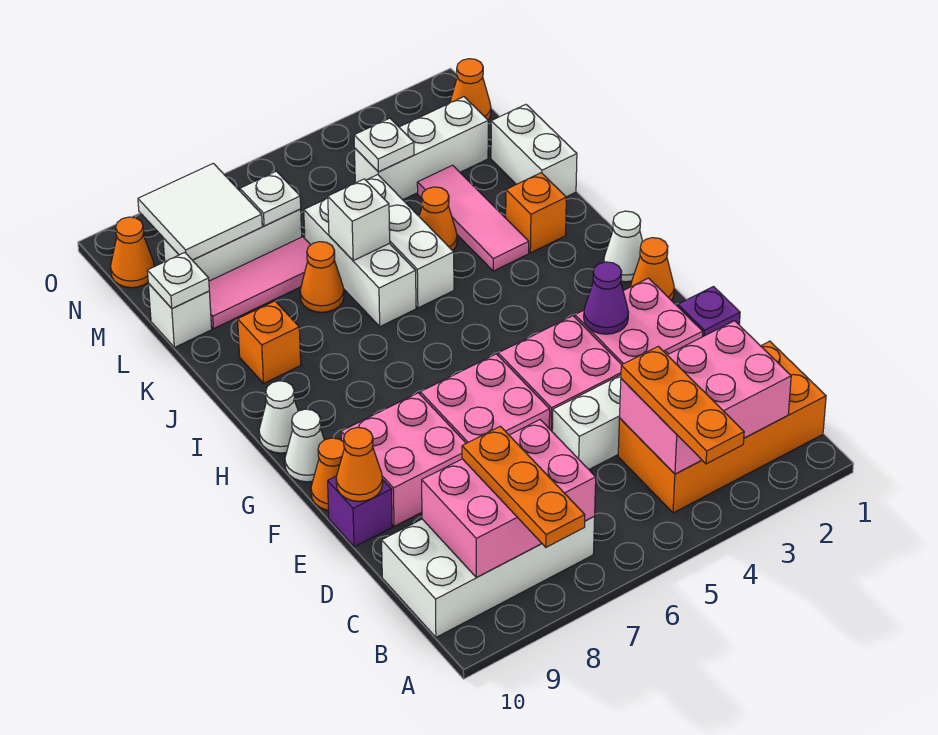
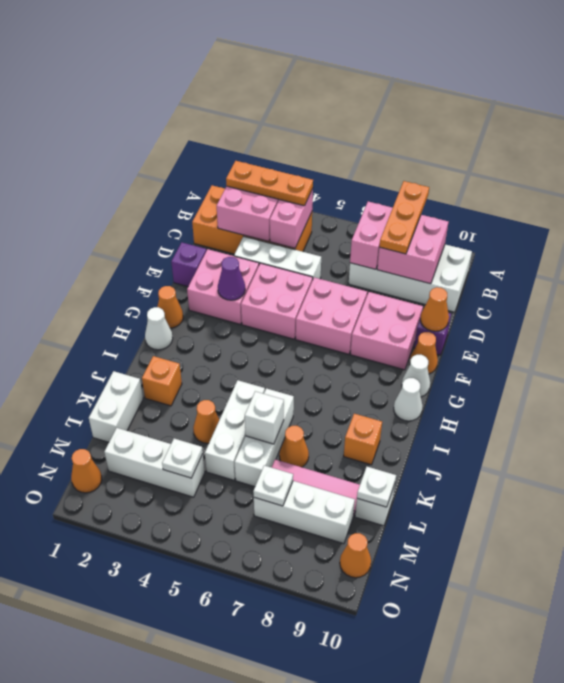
orange 1x3 plate [621,346,744,464] -> orange 1x3 plate turned to [226,161,313,206]
pink 1x3 tile [417,165,529,271] -> none
white 2x2 tile [138,163,262,260] -> none

